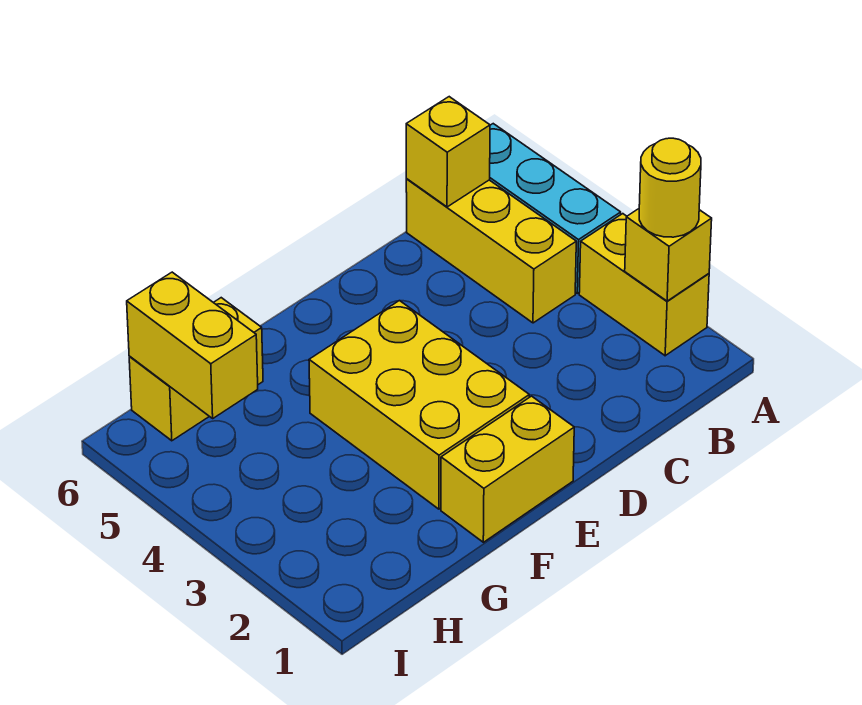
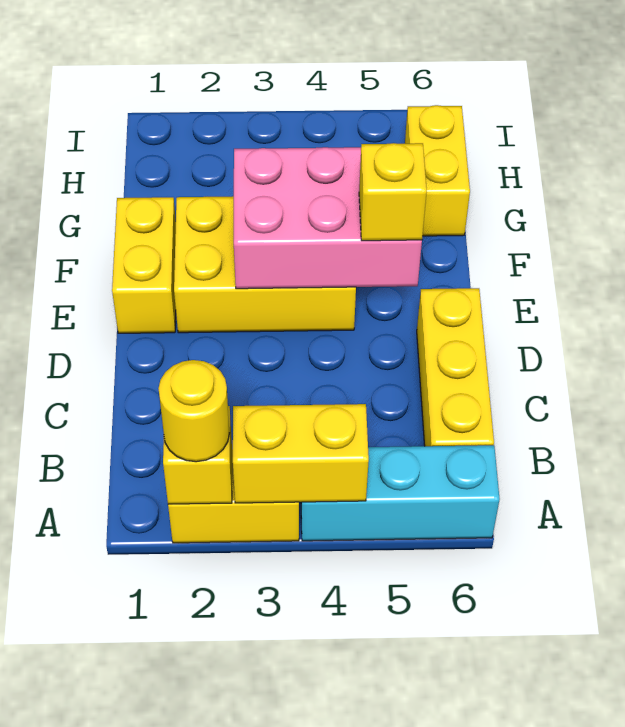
yellow 1x3 brick [406,179,576,323] -> yellow 1x3 brick turned to [417,288,494,446]
yellow 1x1 brick [406,97,490,207] -> yellow 1x1 brick moved to [359,143,427,241]
none -> pink 2x3 brick [234,147,422,289]
yellow 1x2 brick [127,272,258,418] -> yellow 1x2 brick moved to [233,404,369,503]

